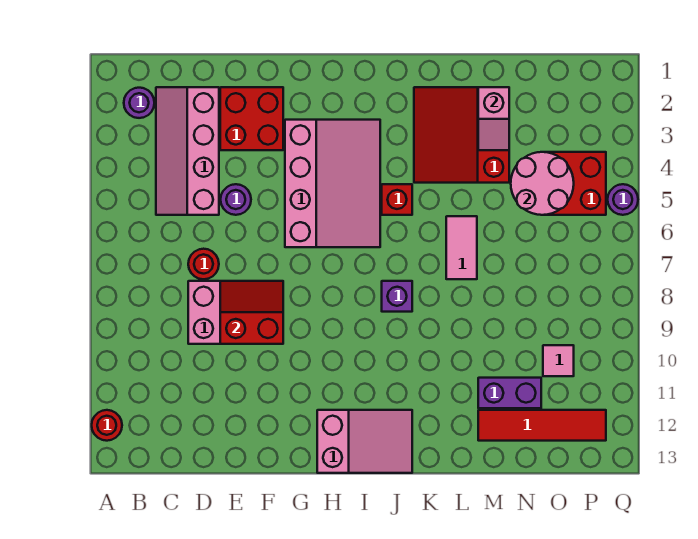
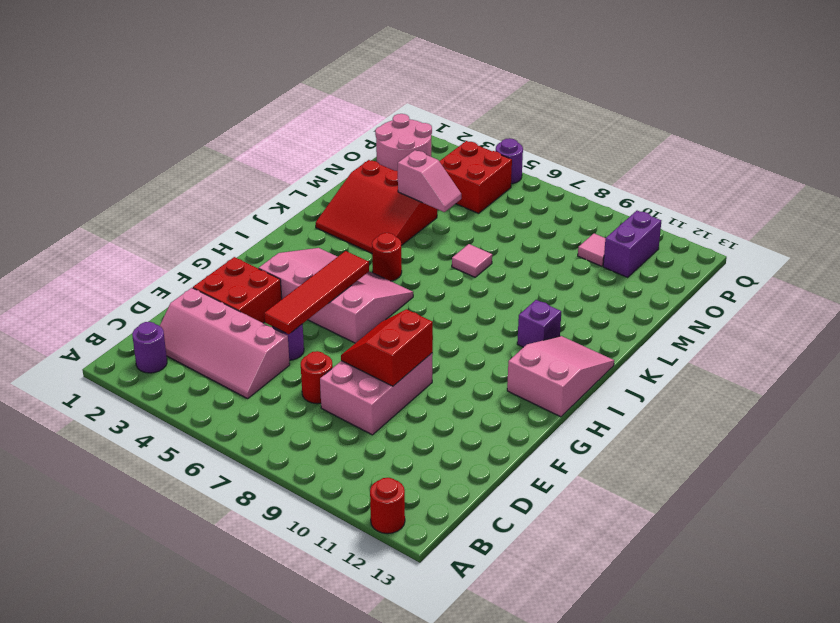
red 1x1 brick [382,184,412,215] -> red 1x1 round brick [372,233,402,281]
purple 1x1 brick [382,281,412,312] -> purple 1x1 brick moved to [517,300,561,347]
pink 1x2 tile [446,216,477,279] -> pink 1x1 tile [452,244,492,277]
pink 1x2 slope [478,87,509,150] -> pink 1x2 slope moved to [398,150,461,212]
purple 1x2 brick [478,378,541,408] -> purple 1x2 brick moved to [603,211,661,277]
red 1x4 tile [478,410,606,441] -> red 1x4 tile moved to [264,251,369,334]
pink 2x2 round brick [511,152,574,215] -> pink 2x2 round brick moved to [375,114,432,171]

